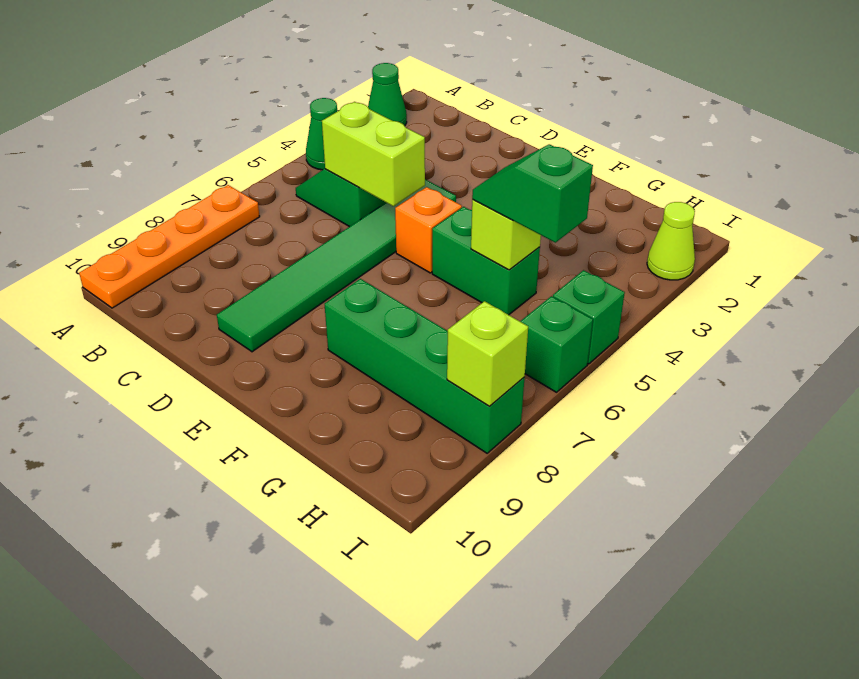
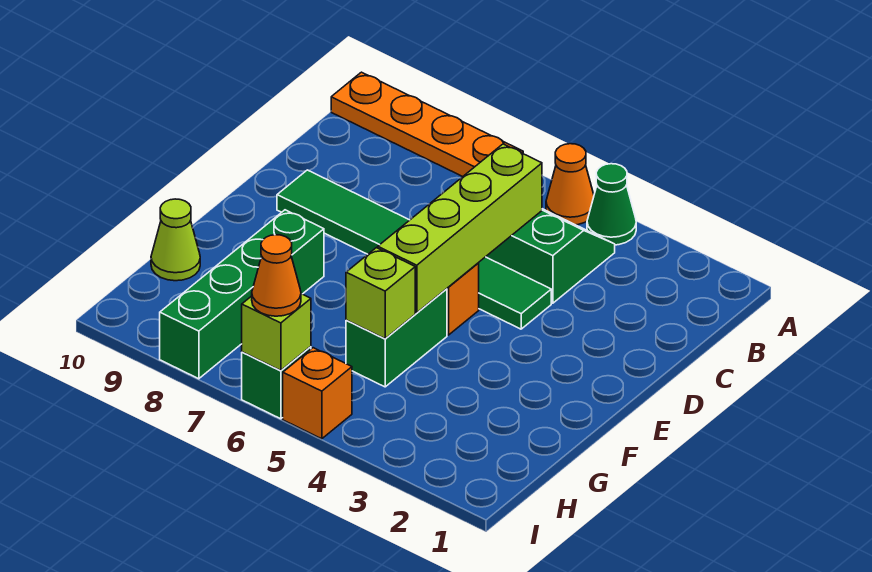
green 1x1 cone [368,63,407,126] -> none
none -> orange 1x1 cone [546,144,594,225]
lime 1x2 brick [322,102,425,206] -> lime 1x4 brick [378,144,542,313]
green 1x2 slope [472,144,593,243] -> none
lime 1x1 cone [647,202,695,280] -> lime 1x1 cone moved to [151,199,200,281]
green 1x1 brick [553,270,625,364] -> orange 1x1 brick [283,348,352,439]
none -> orange 1x1 cone [252,235,301,316]
lime 1x1 brick [447,301,528,407] -> lime 1x1 brick moved to [242,294,311,371]

